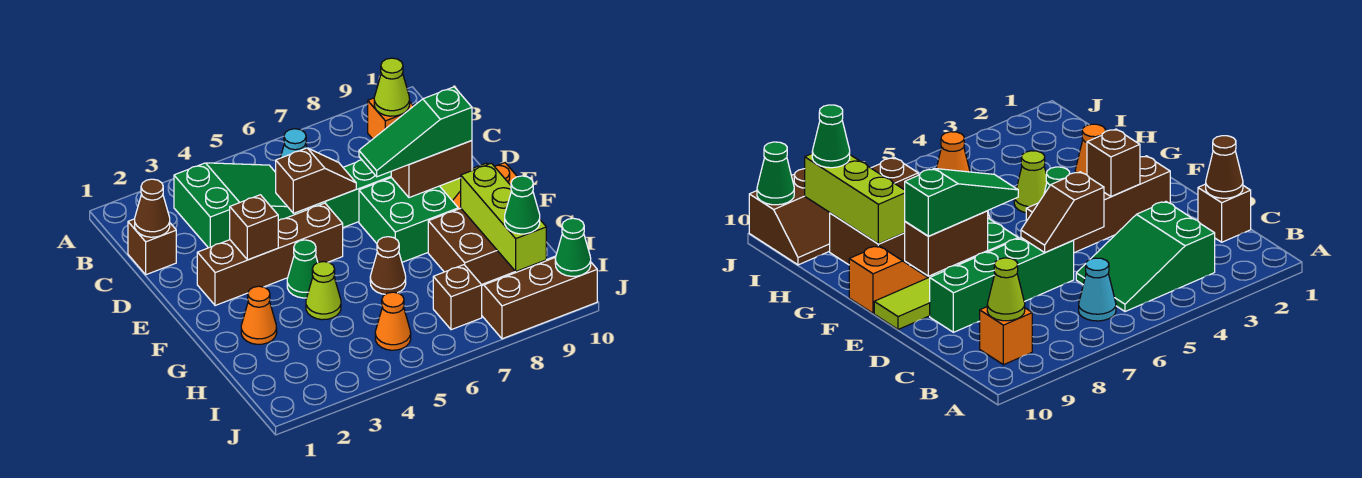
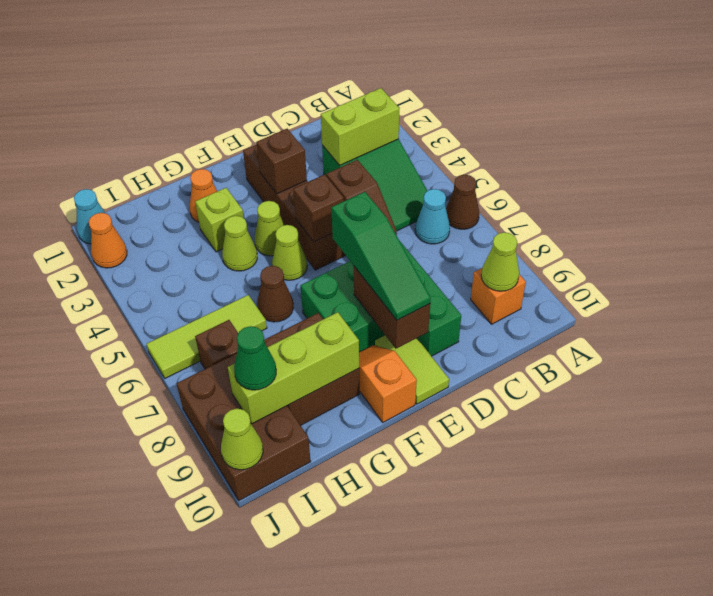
none -> lime 1x2 brick [321,88,400,165]
brown 1x1 brick [128,219,176,275] -> brown 1x1 brick moved to [293,175,344,242]
brown 1x1 cone [135,179,170,237] -> brown 1x1 cone moved to [446,175,479,229]
green 1x3 slope [359,87,472,177] -> green 1x3 slope turned to [331,192,431,320]
green 1x1 cone [287,240,318,298] -> lime 1x1 cone [255,201,284,256]
none -> lime 1x1 cone [272,225,307,280]
none -> lime 1x1 brick [195,188,244,252]
none -> lime 1x3 tile [147,295,267,378]
orange 1x1 cone [375,292,411,350] -> orange 1x1 cone moved to [89,213,127,268]
brown 2x3 slope [482,256,597,339] -> brown 2x3 brick [177,353,311,500]
none -> cyan 1x1 cone [74,189,105,244]
green 1x1 cone [555,218,591,276] -> lime 1x1 cone [221,409,263,470]

